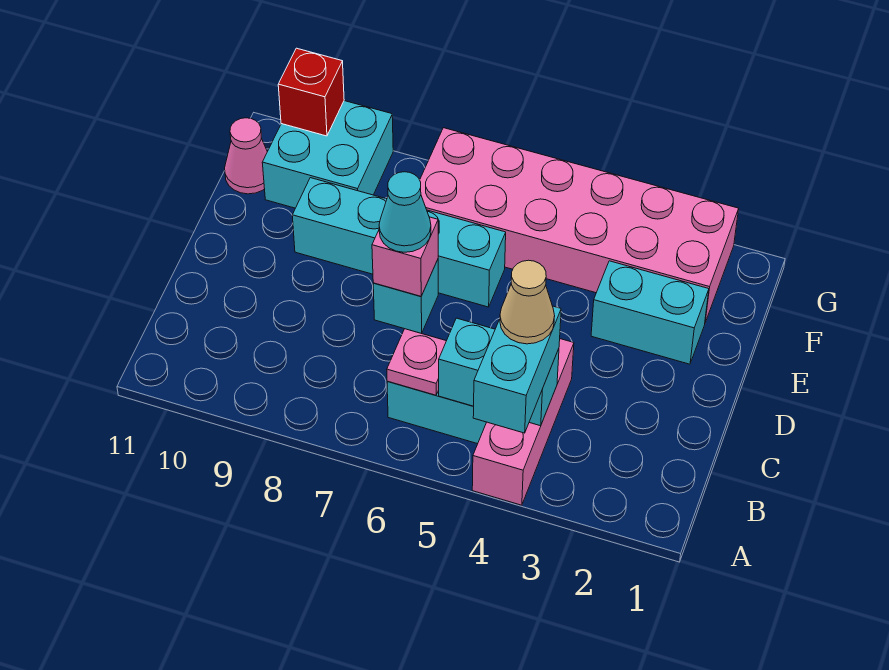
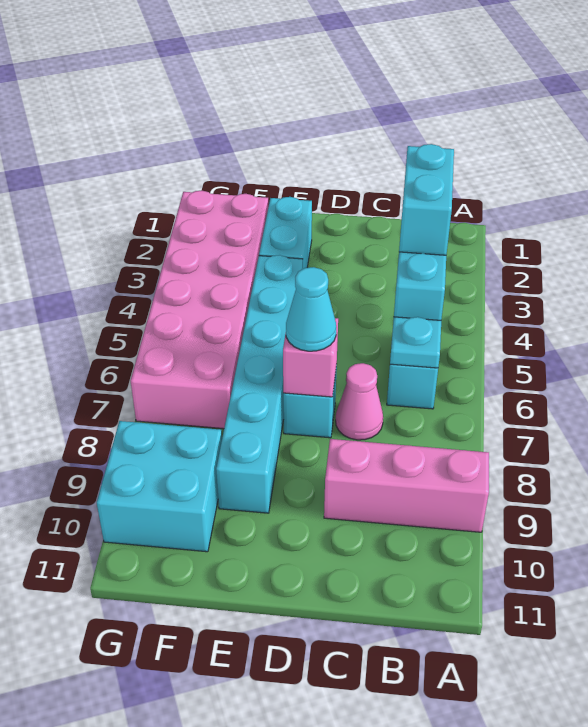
pink 1x3 brick [472,339,574,505] -> pink 1x3 brick moved to [324,439,489,532]
cyan 1x2 brick [473,306,561,433] -> cyan 1x2 brick turned to [399,144,454,255]
tan 1x1 cone [500,260,555,344] -> none
pink 1x1 plate [387,329,446,395] -> cyan 1x1 plate [390,317,441,368]
cyan 1x4 brick [292,178,506,307] -> cyan 1x6 brick [216,255,303,513]
pink 1x1 cone [225,118,267,194] -> pink 1x1 cone moved to [336,363,383,440]
red 1x1 brick [278,48,344,136] -> none

